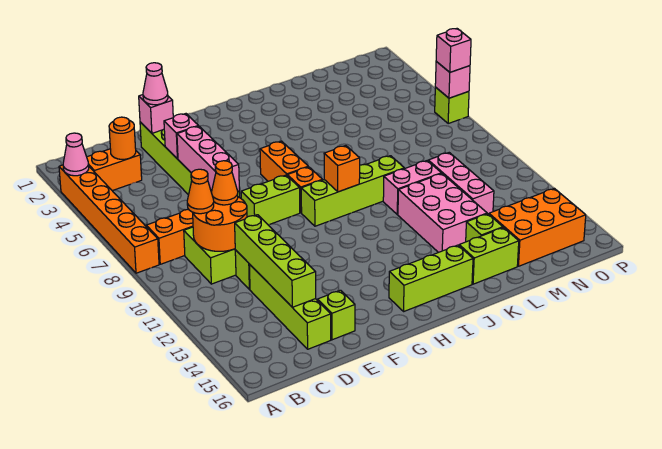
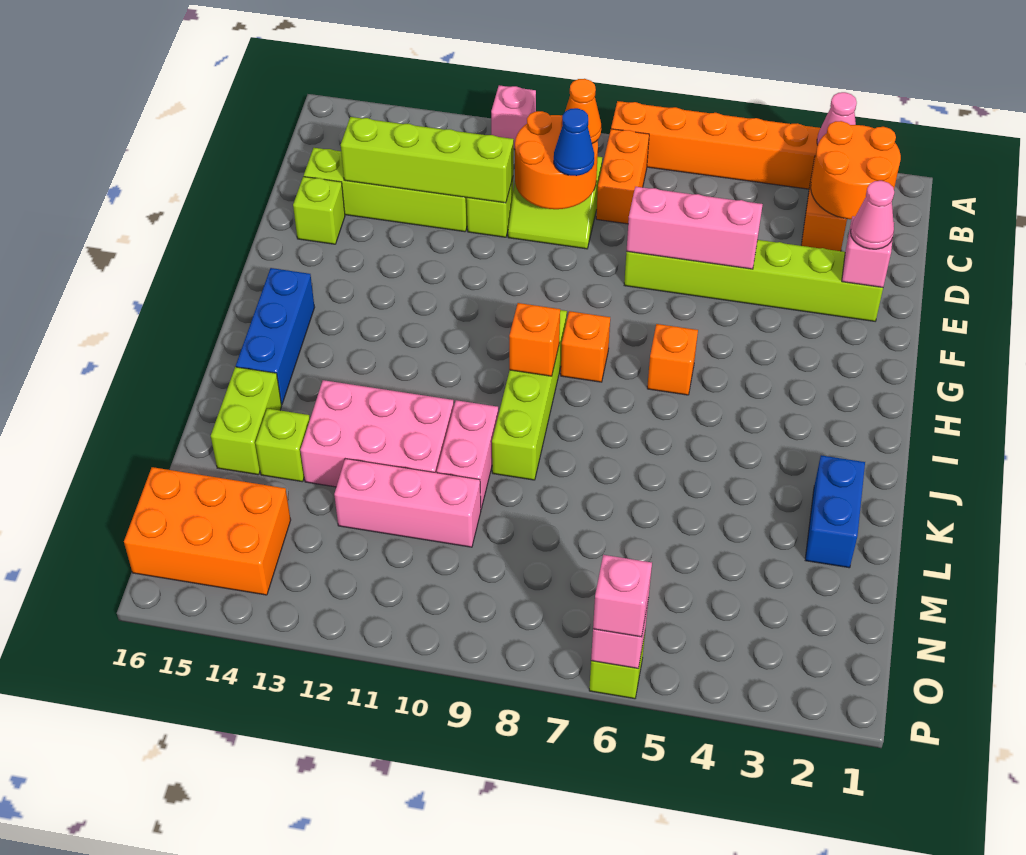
orange 1x1 round brick [109,117,136,159] -> orange 2x2 round brick [811,121,901,219]
orange 1x1 cone [211,161,238,205] -> blue 1x1 cone [554,108,594,176]
pink 1x1 brick [164,114,198,159] -> pink 1x1 brick moved to [491,85,536,149]
lime 1x2 brick [241,175,300,225] -> none
orange 1x2 brick [260,141,308,181] -> orange 1x1 brick [647,324,698,395]
lime 1x3 brick [389,245,473,311] -> blue 1x3 brick [236,268,315,404]
none -> blue 1x2 brick [805,455,865,568]
orange 2x3 brick [489,188,586,266] -> orange 2x3 brick turned to [124,467,291,595]

